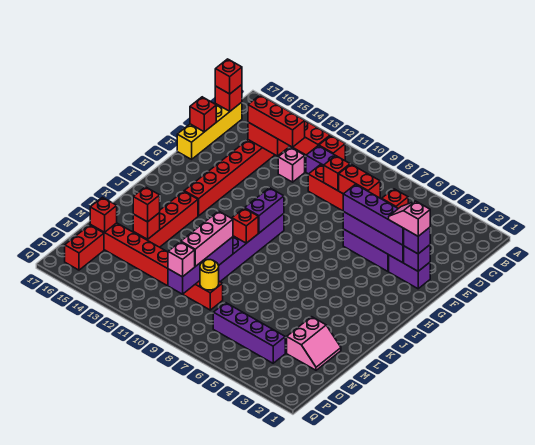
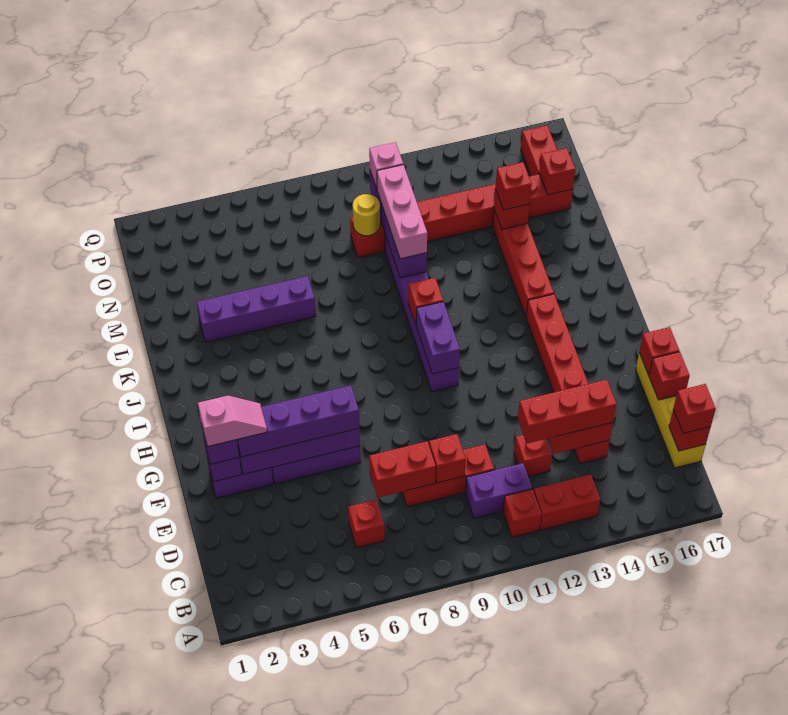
pink 1x1 brick [278,147,305,182] -> red 1x1 brick [514,435,552,477]
none -> red 1x1 brick [639,327,679,375]
pink 2x2 slope [287,317,341,370] -> none
purple 1x4 brick [213,303,285,363] -> purple 1x4 brick moved to [197,276,316,342]

